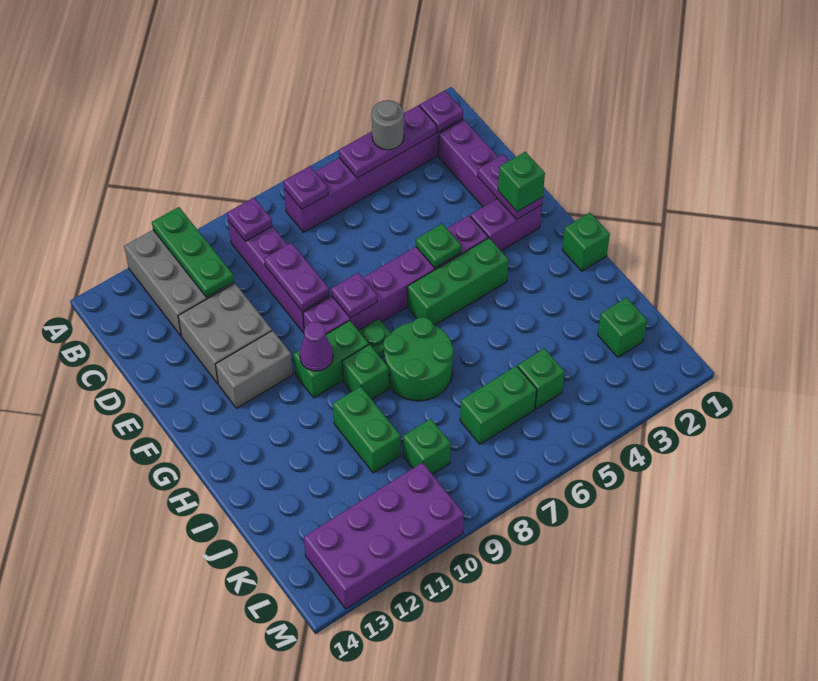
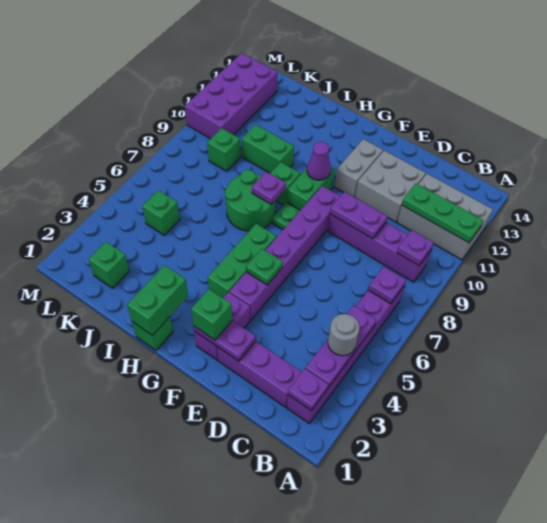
purple 1x1 plate [331,273,377,318] -> purple 1x1 plate moved to [252,171,286,205]
green 1x2 brick [460,366,537,444] -> green 1x2 brick moved to [127,265,188,335]

